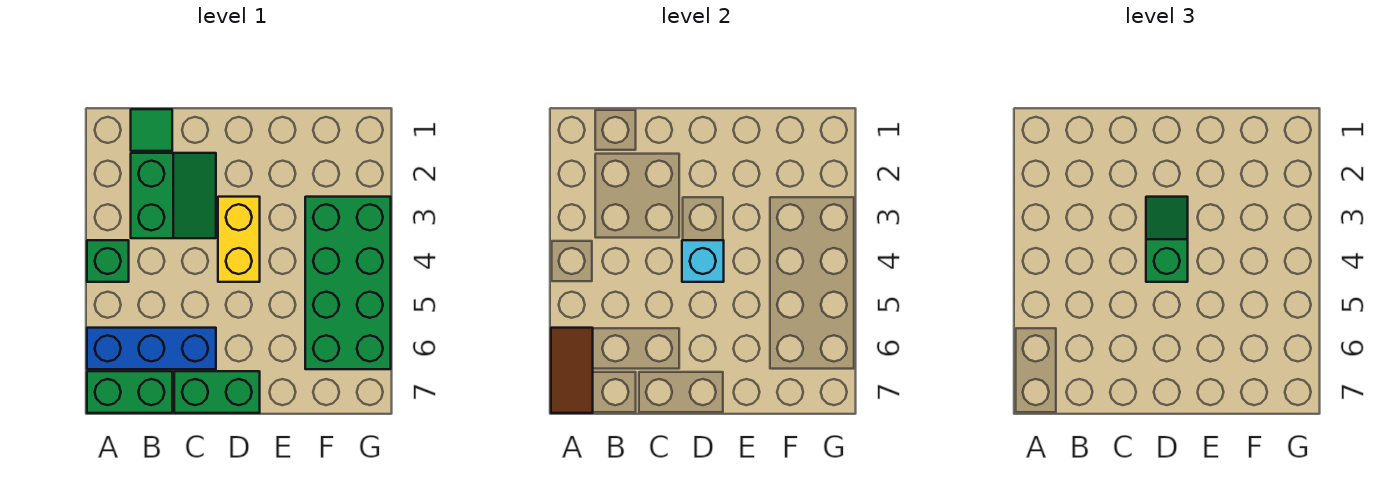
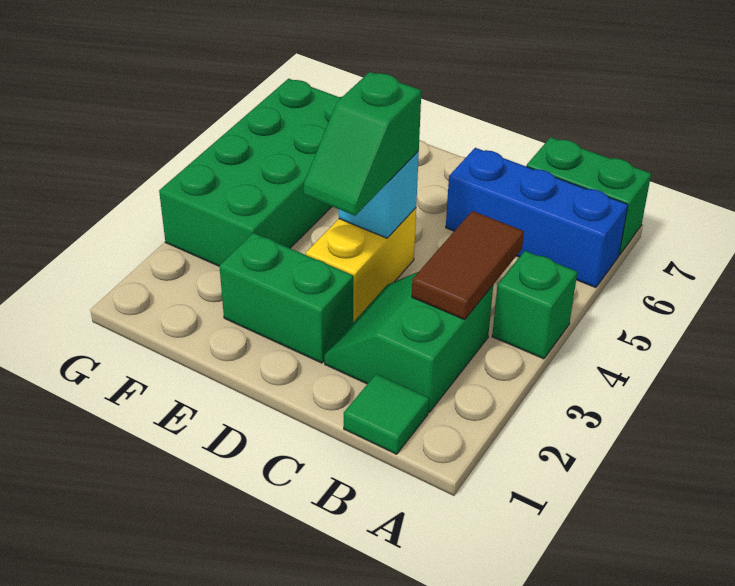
brown 1x2 tile [551,328,593,413] -> brown 1x2 tile moved to [412,211,524,320]
green 1x2 brick [174,371,260,413] -> green 1x2 brick moved to [219,233,354,363]

